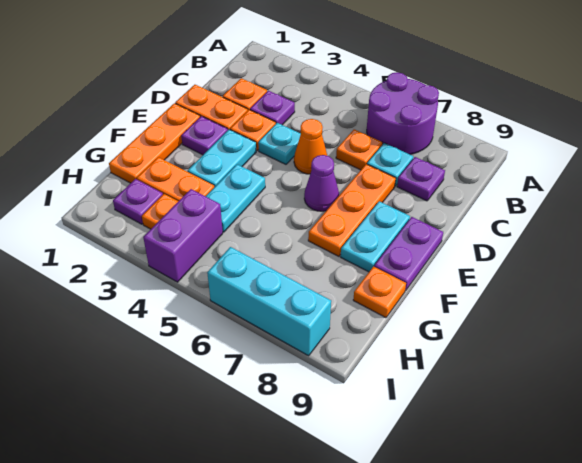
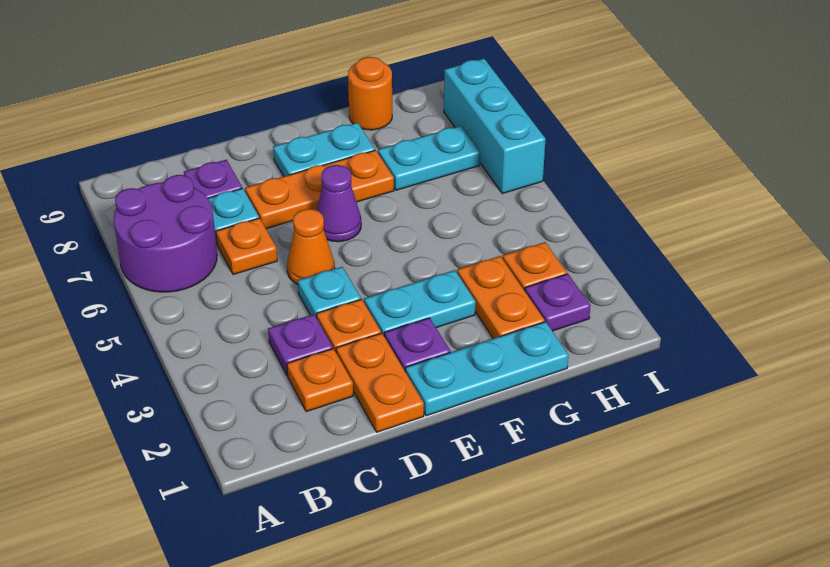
orange 1x3 plate [109,103,200,183] -> cyan 1x3 plate [405,322,568,416]
purple 1x2 plate [374,217,443,291] -> none
cyan 1x2 plate [206,164,265,232] -> cyan 1x2 plate moved to [378,126,480,190]
orange 1x1 plate [353,267,406,318] -> orange 1x1 round brick [348,57,392,130]
purple 1x2 brick [143,189,223,282] -> none

